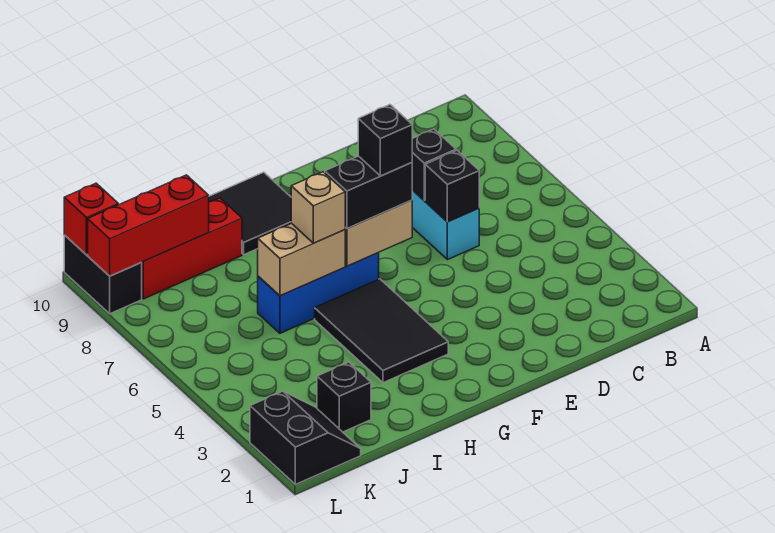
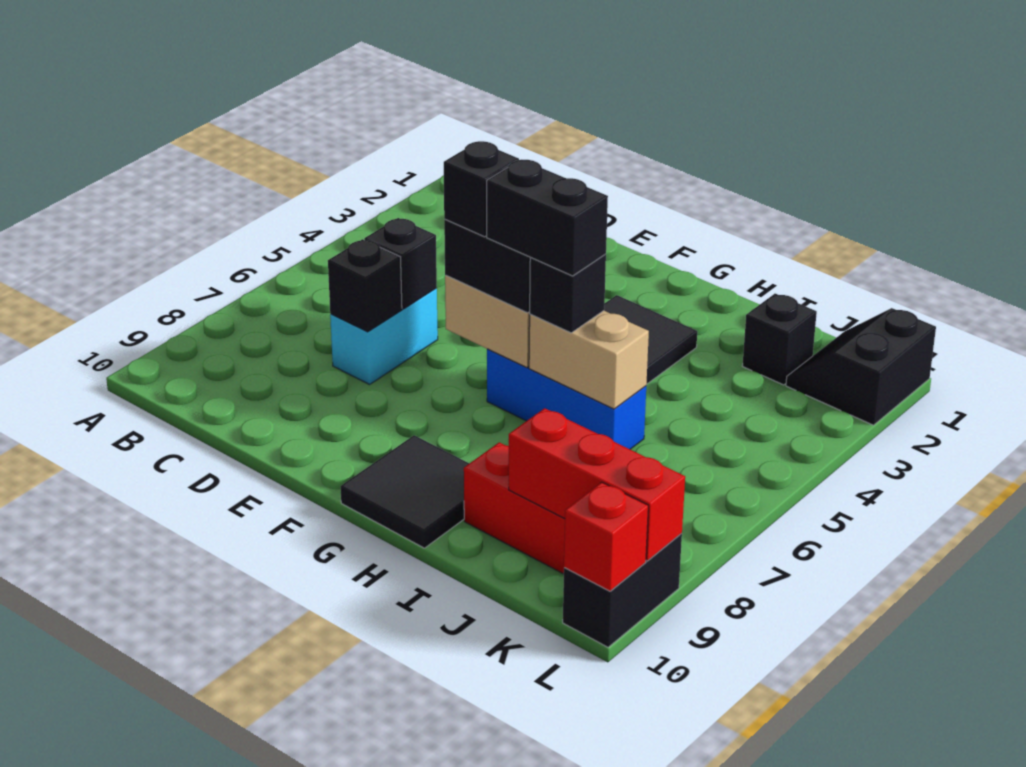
none -> black 1x2 brick [487,160,608,276]
tan 1x1 brick [291,172,345,243] -> black 1x1 brick [530,254,606,333]

